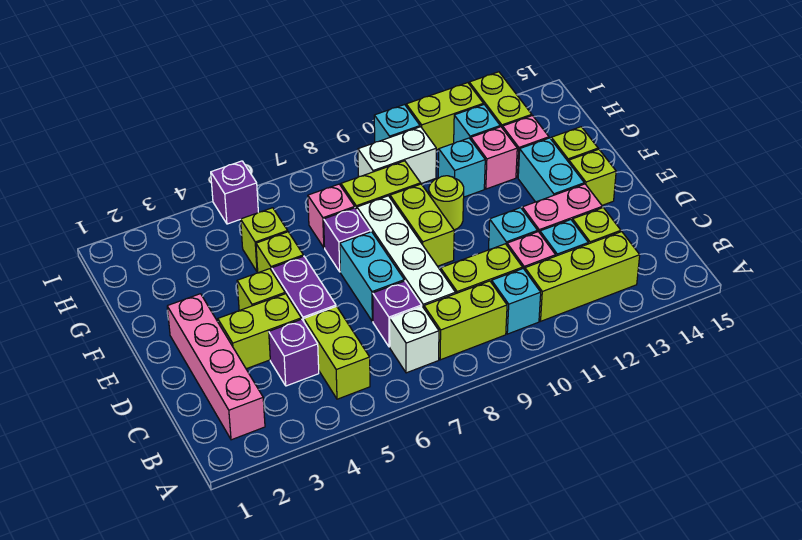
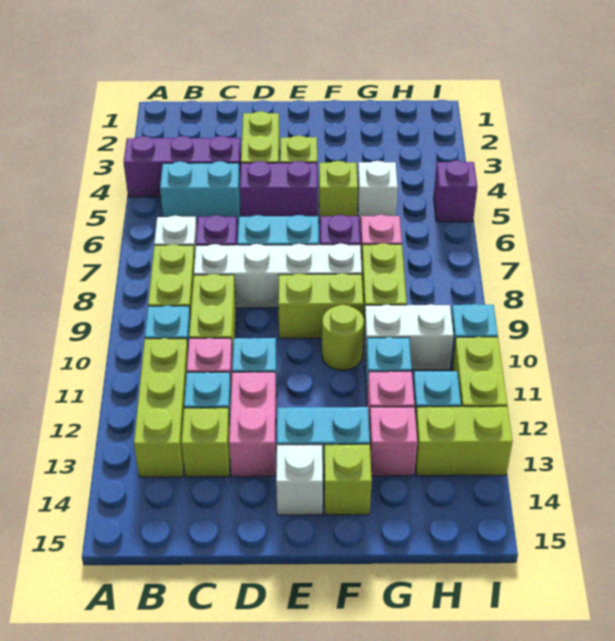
pink 1x4 brick [167,294,265,440] -> none
lime 1x2 brick [304,306,370,399] -> cyan 1x2 brick [160,161,241,223]
purple 1x1 brick [269,319,319,386] -> purple 1x3 brick [124,136,241,197]
lime 1x1 brick [569,149,616,205] -> white 1x1 brick [276,445,323,515]
lime 1x1 brick [241,208,288,272] -> white 1x1 brick [357,161,398,222]
white 1x2 brick [358,127,436,184] -> white 1x2 brick turned to [364,304,454,370]

